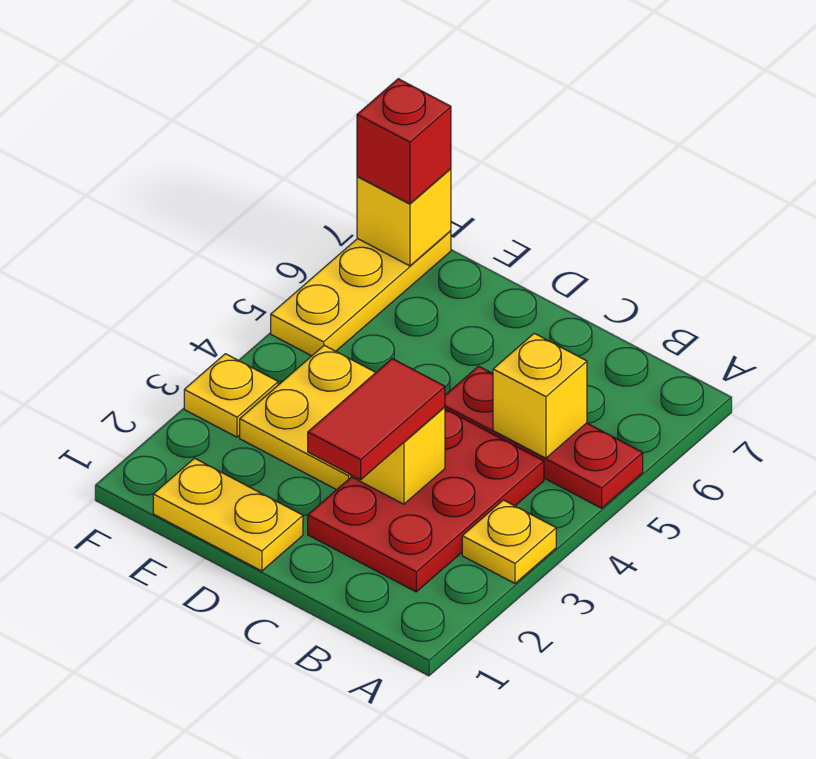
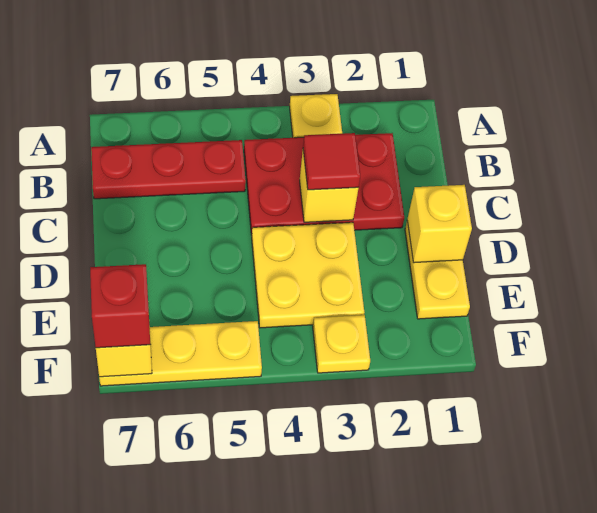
red 1x3 plate [445,366,643,508] -> red 1x3 plate turned to [91,140,246,199]
yellow 1x1 brick [493,333,587,458] -> yellow 1x1 brick moved to [407,185,472,263]
red 1x2 tile [308,359,445,480] -> red 1x1 tile [303,133,360,190]

